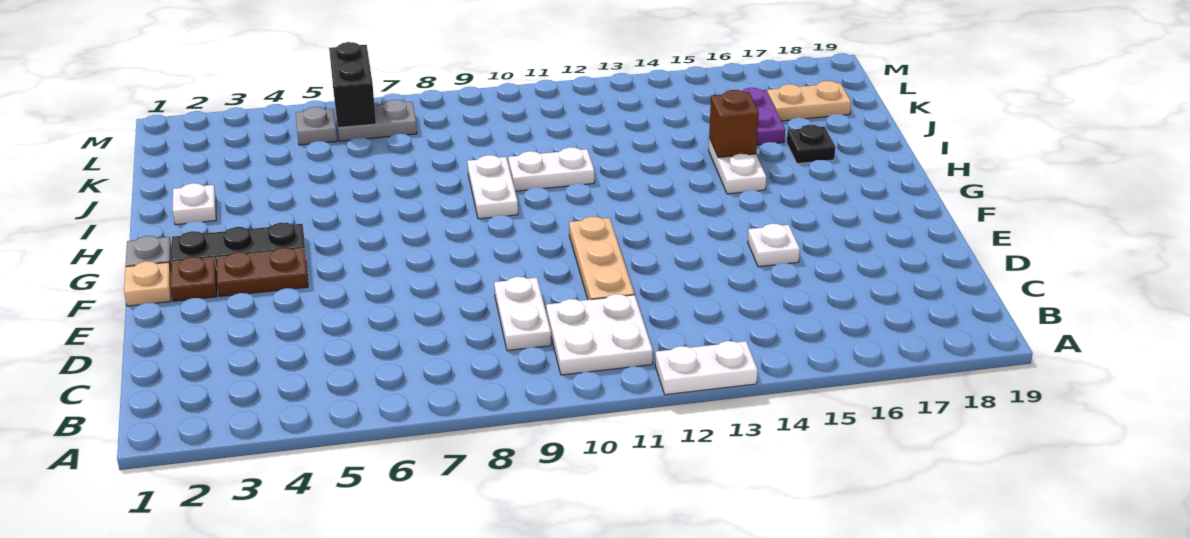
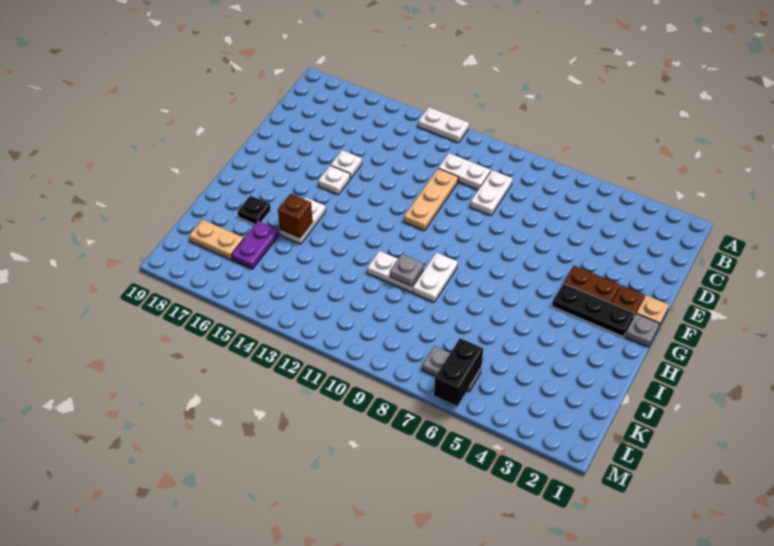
white 2x2 plate [546,294,653,375] -> white 1x2 plate [438,153,491,190]
white 1x1 plate [173,183,216,225] -> white 1x1 plate moved to [318,165,350,195]
grey 1x1 plate [296,107,337,145] -> grey 1x1 plate moved to [390,254,423,286]

